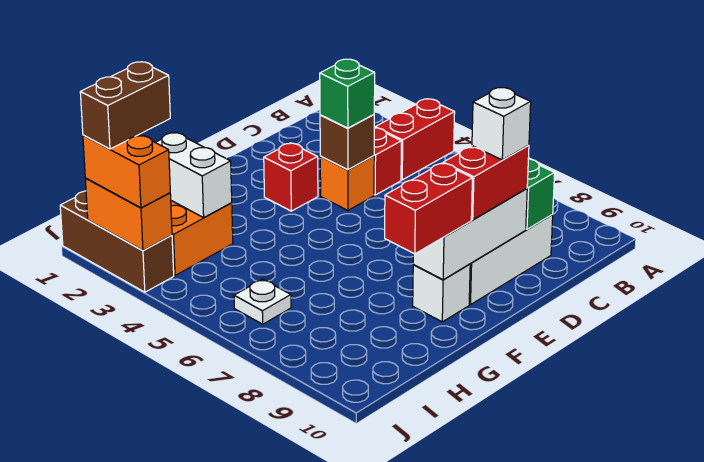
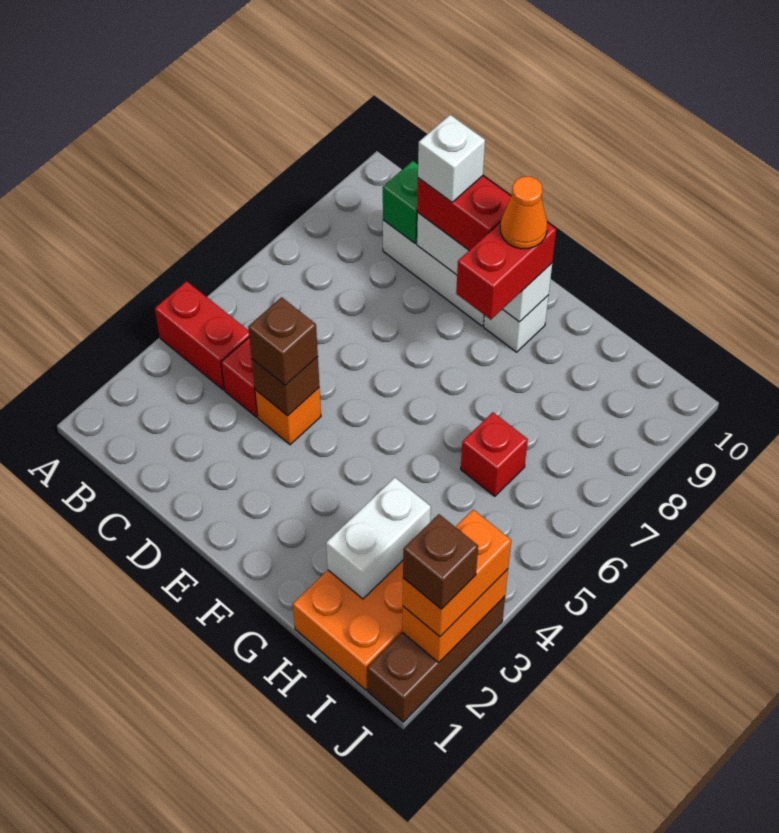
green 1x1 brick [320,59,375,128] -> brown 1x1 brick [248,297,318,385]
red 1x1 brick [264,143,318,211] -> red 1x1 brick moved to [461,412,528,496]
red 1x2 brick [385,163,472,254] -> red 1x2 brick turned to [456,222,556,320]
none -> orange 1x1 cone [500,176,547,249]
brown 1x2 brick [80,62,170,149] -> brown 1x1 brick [403,514,478,609]
white 1x1 plate [234,279,291,324] -> none

